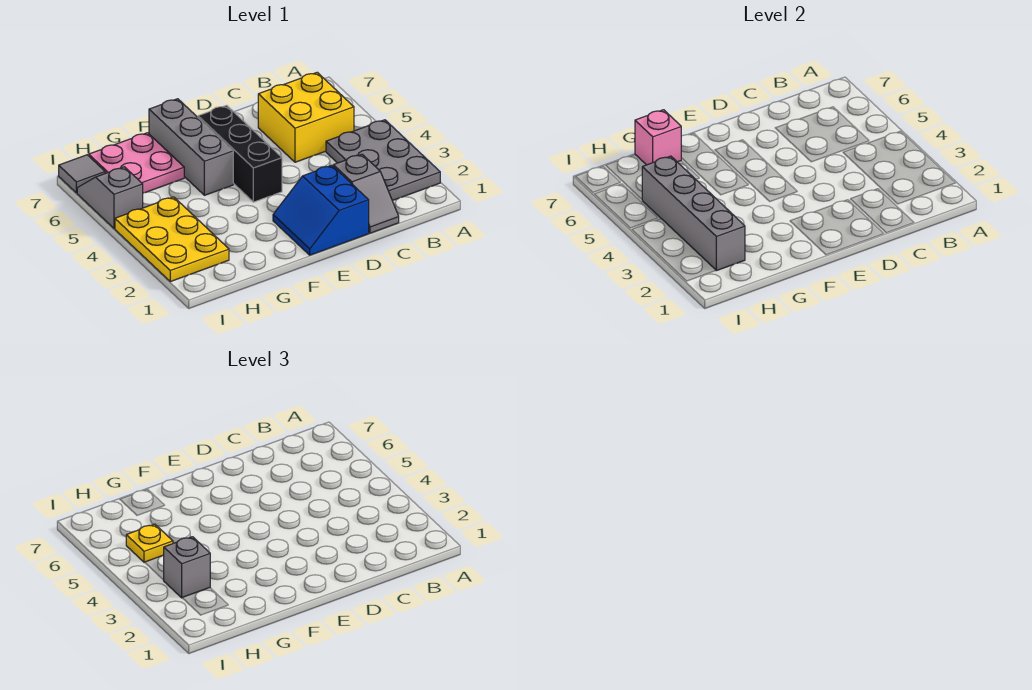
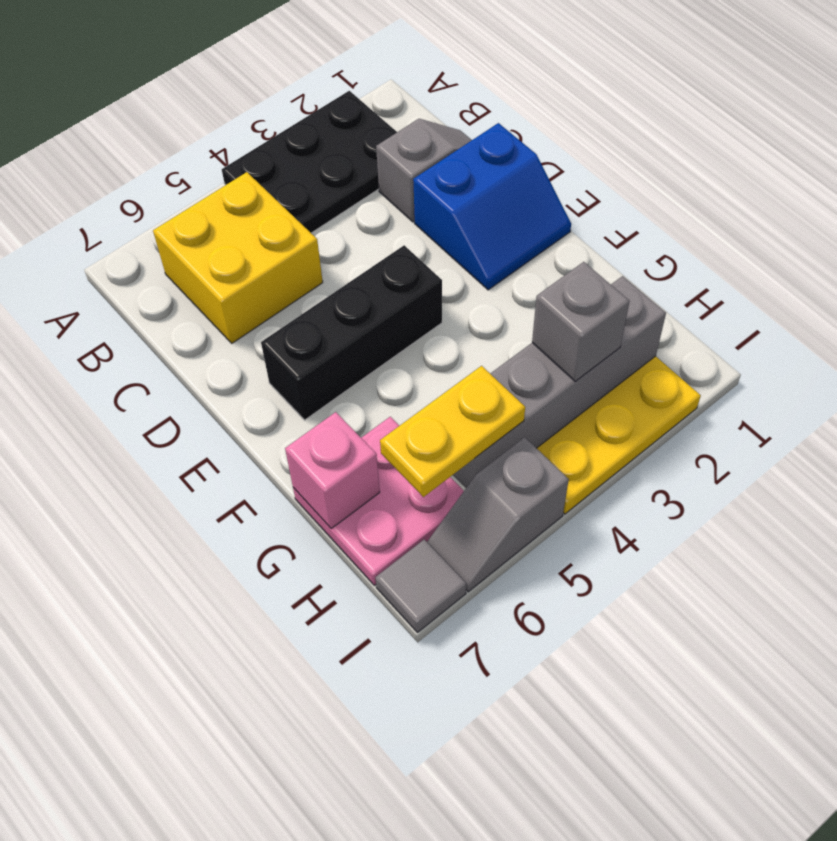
grey 2x3 plate [326,120,440,201] -> black 2x3 plate [222,91,397,233]
grey 1x3 brick [149,99,233,195] -> none
yellow 1x1 plate [126,524,173,562] -> yellow 1x2 plate [380,366,525,497]

